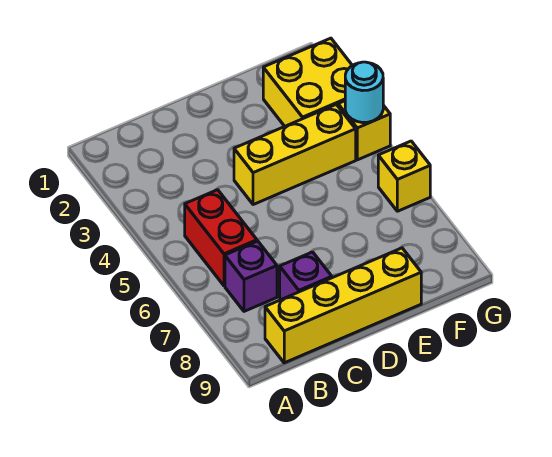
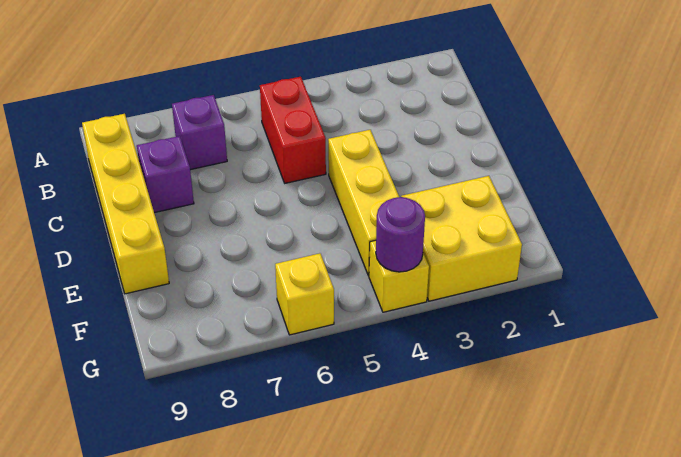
red 1x2 brick [185,190,257,286] -> red 1x2 brick turned to [260,77,326,183]
cyan 1x1 round brick [345,62,383,123] -> purple 1x1 round brick [376,197,425,272]

